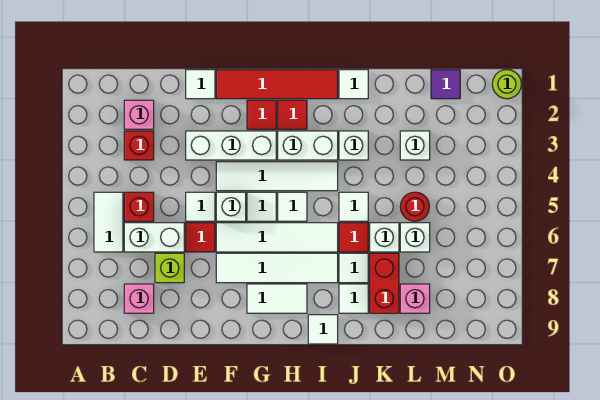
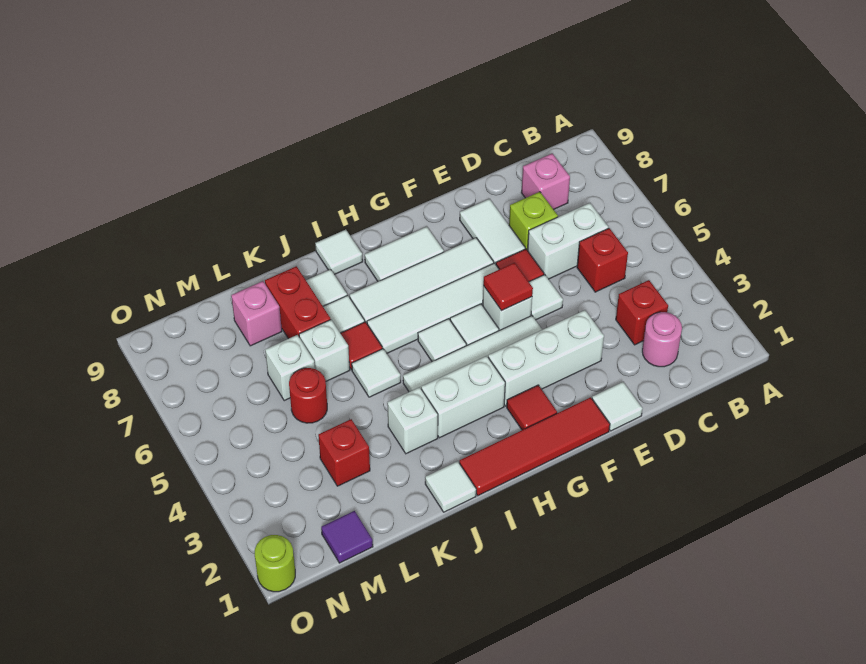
white 1x2 tile [94,192,123,252] -> white 1x2 tile moved to [460,199,525,264]
pink 1x1 brick [124,100,154,129] -> pink 1x1 round brick [642,312,682,367]
red 1x1 tile [278,100,307,129] -> red 1x1 tile moved to [483,263,533,311]
white 1x1 brick [400,131,430,160] -> red 1x1 brick [318,419,370,486]

